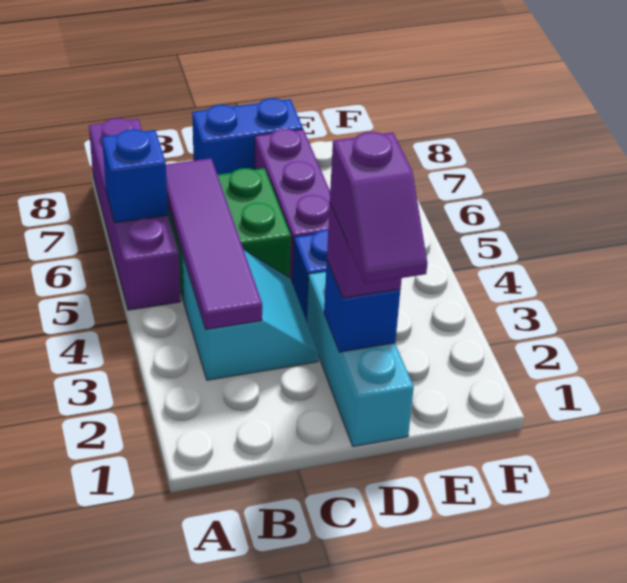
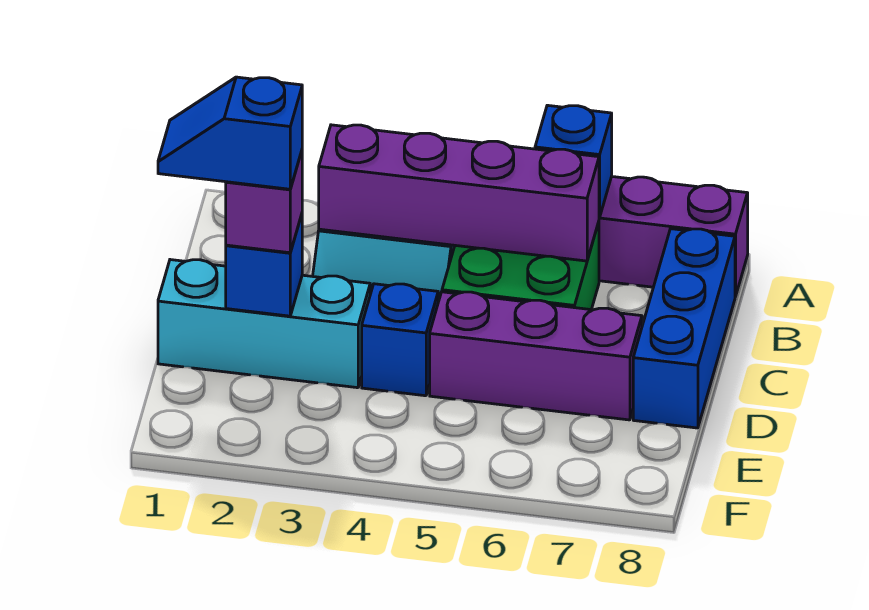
purple 1x4 tile [166,158,262,330] -> purple 1x4 brick [319,125,599,261]
blue 1x2 brick [192,98,303,175] -> blue 1x3 brick [633,229,735,428]
purple 1x2 slope [330,132,427,284] -> blue 1x2 slope [158,77,302,189]

